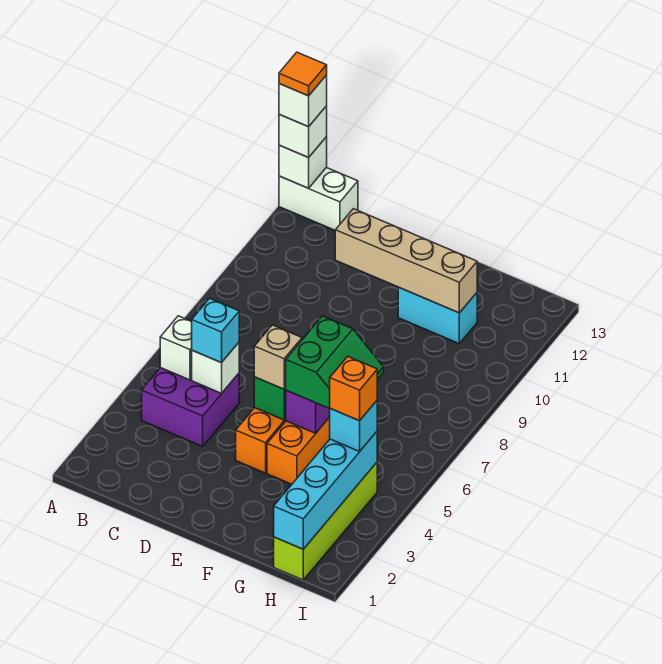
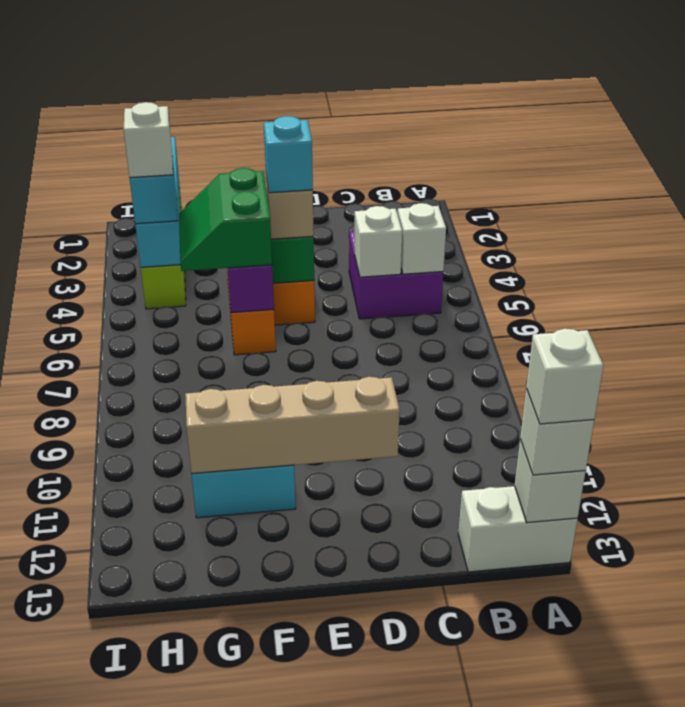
orange 1x1 tile [279,52,327,96] -> none
cyan 1x1 brick [192,298,239,363] -> cyan 1x1 brick moved to [264,116,313,193]
orange 1x1 brick [330,357,377,421] -> white 1x1 brick [124,102,173,178]

